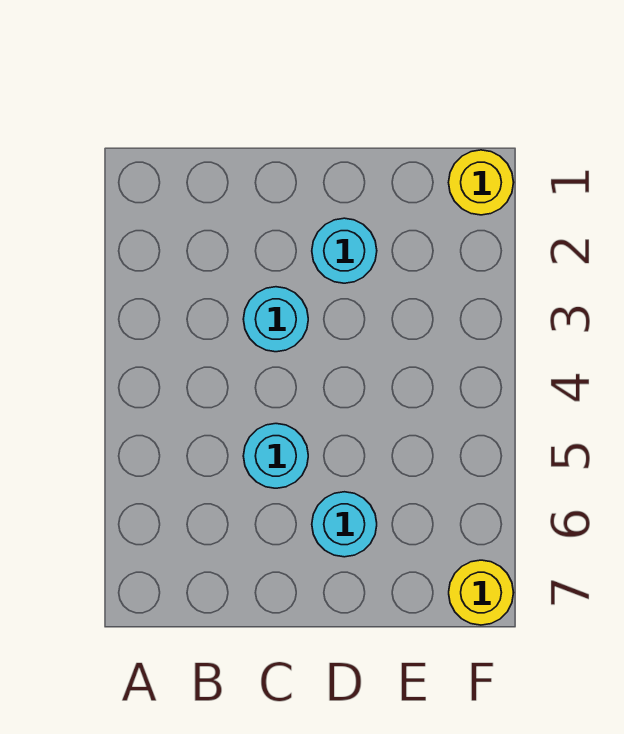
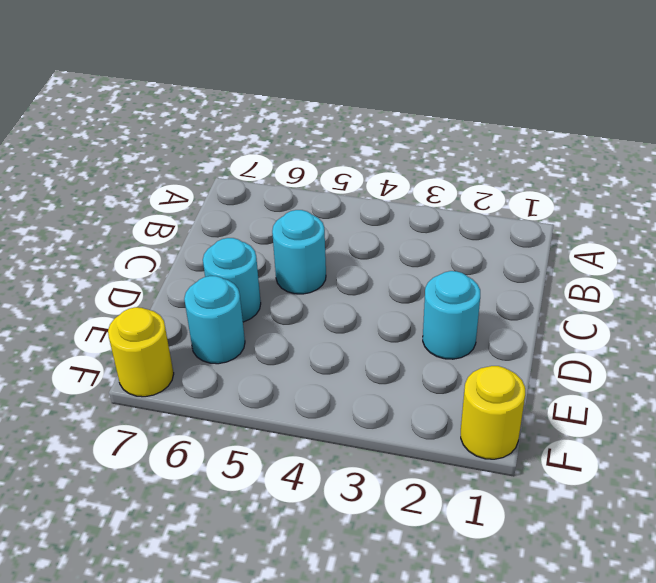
cyan 1x1 round brick [243,287,308,352] -> cyan 1x1 round brick moved to [184,276,245,364]

